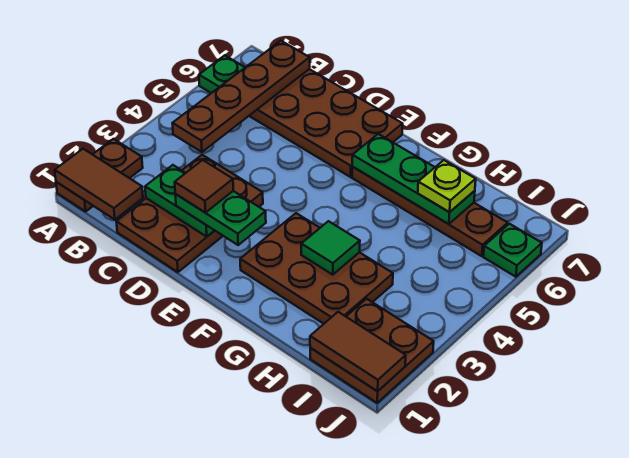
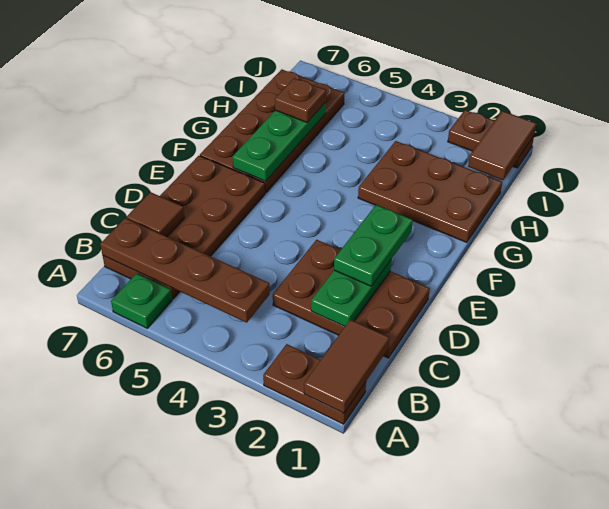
brown 1x1 tile [175,160,233,213] -> brown 1x1 tile moved to [127,192,185,237]
brown 2x3 plate [240,213,393,324] -> brown 2x3 plate turned to [358,141,502,243]
brown 1x4 plate [352,167,508,256] -> brown 2x4 plate [200,69,344,193]
green 1x1 tile [301,221,360,275] -> none
lime 1x1 plate [418,160,476,212] -> brown 1x1 plate [275,78,326,122]
brown 2x2 plate [310,299,434,403] -> brown 1x2 plate [448,110,534,168]
green 1x1 plate [483,224,542,277] -> none

